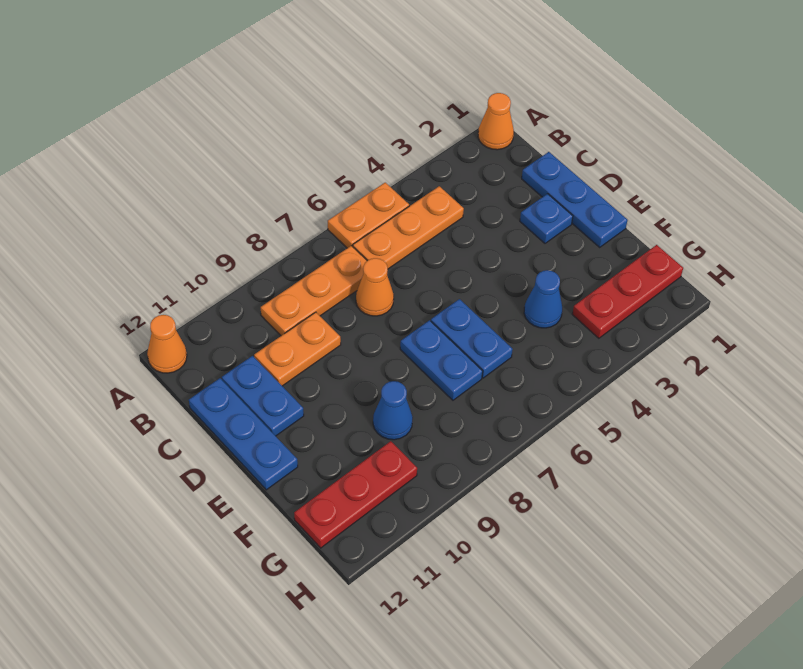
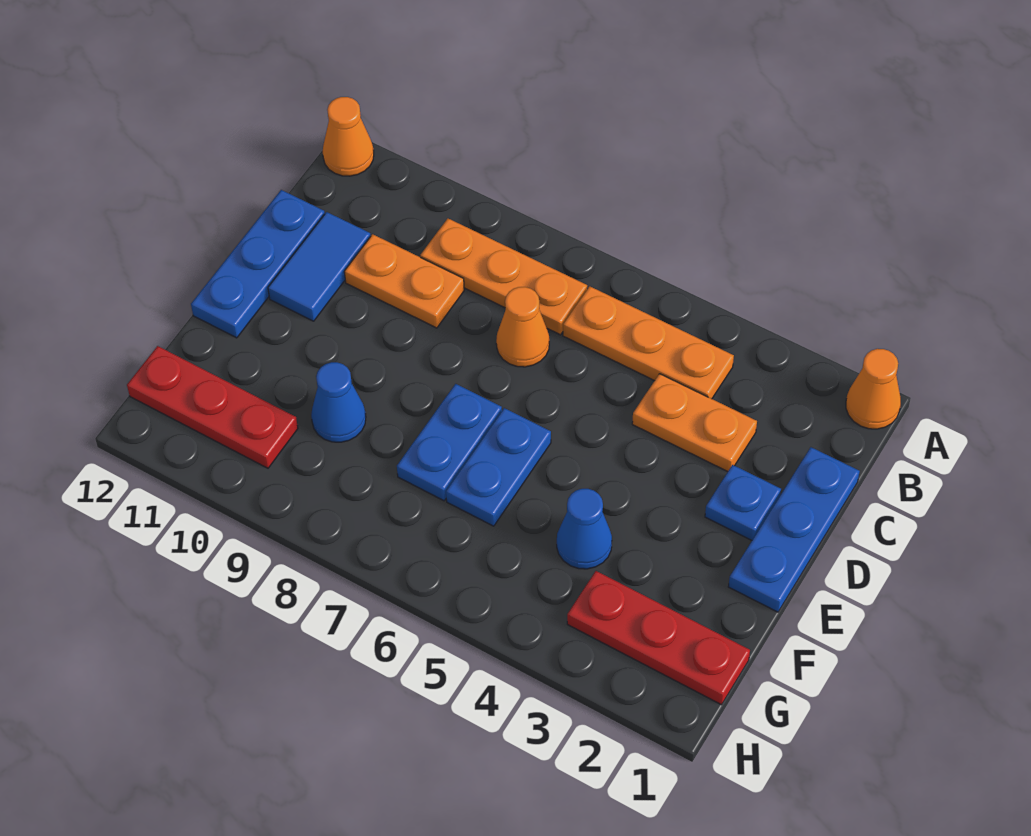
orange 1x2 plate [328,183,409,248] -> orange 1x2 plate moved to [632,374,757,472]
blue 1x2 plate [222,356,304,436] -> blue 1x2 tile [268,212,371,321]

